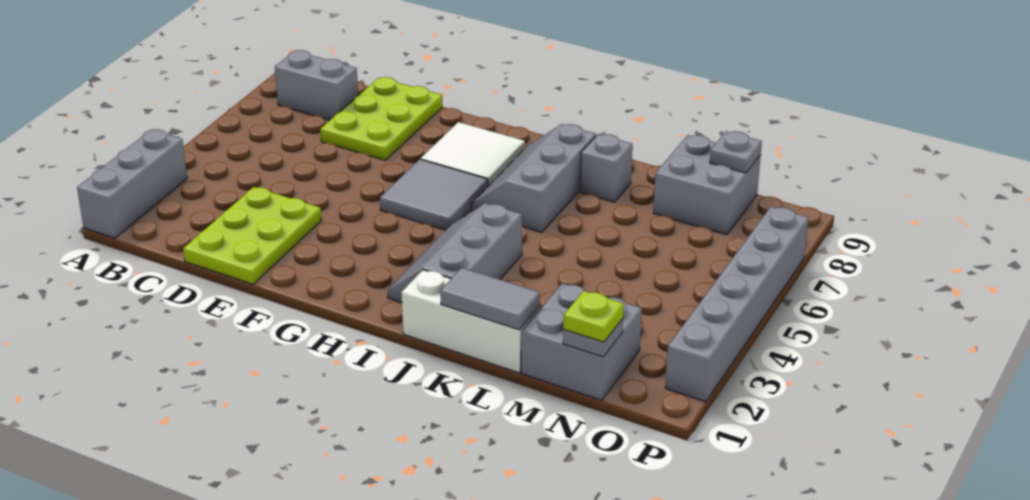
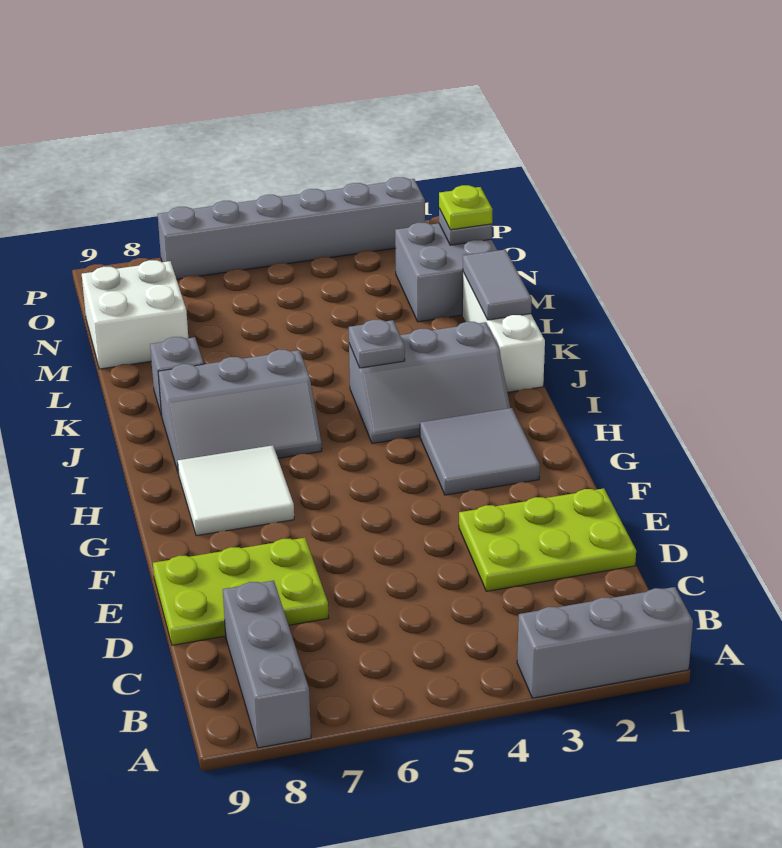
grey 1x2 brick [275,50,358,120] -> grey 1x3 brick [223,581,311,748]
grey 2x2 tile [380,159,488,230] -> grey 2x2 tile moved to [420,408,540,495]
grey 2x2 brick [653,135,761,235] -> white 2x2 brick [82,260,188,369]
grey 1x1 plate [710,131,762,173] -> grey 1x1 plate moved to [349,320,405,368]

